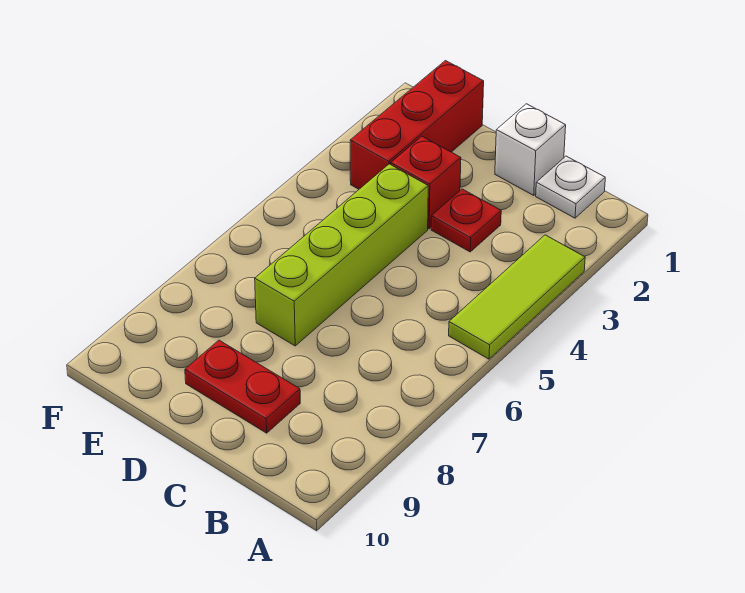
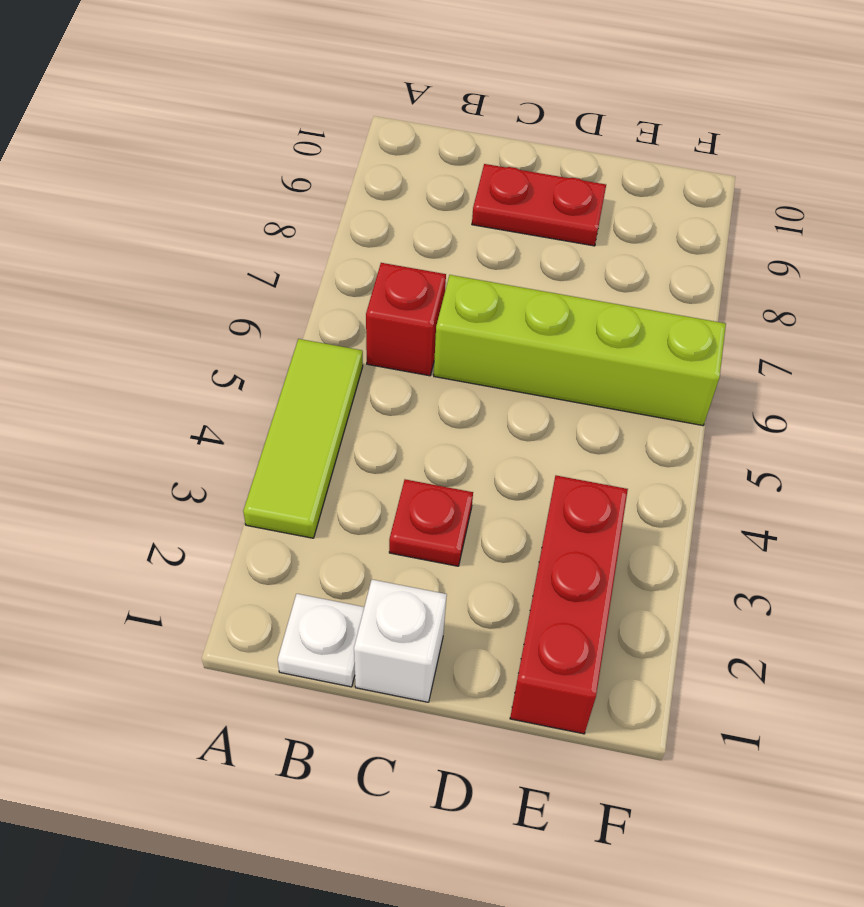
red 1x1 brick [391,136,461,229] -> red 1x1 brick moved to [366,263,446,376]
lime 1x4 brick [255,164,428,346] -> lime 1x4 brick turned to [434,275,726,426]

